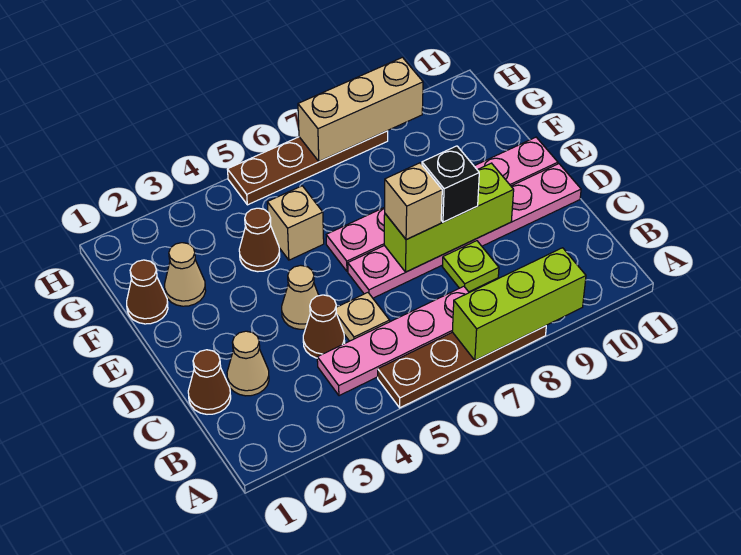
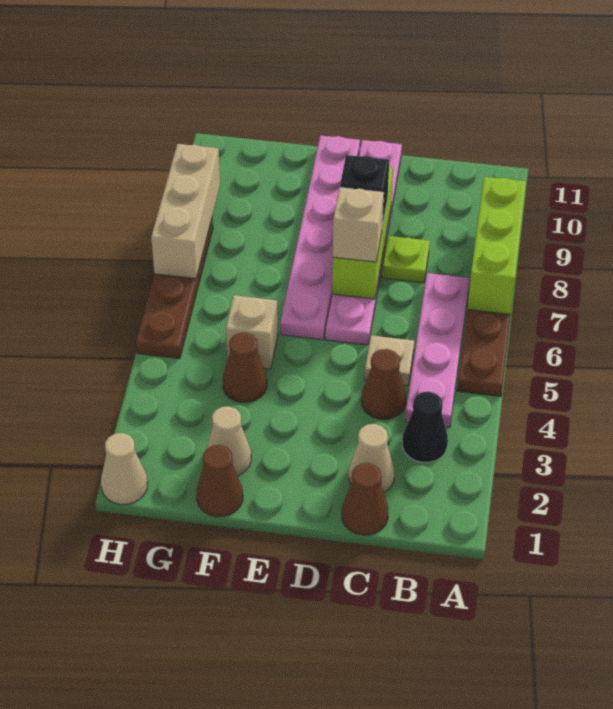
none -> black 1x1 cone [402,392,448,462]
tan 1x1 cone [282,265,319,329] -> tan 1x1 cone moved to [101,433,148,504]

